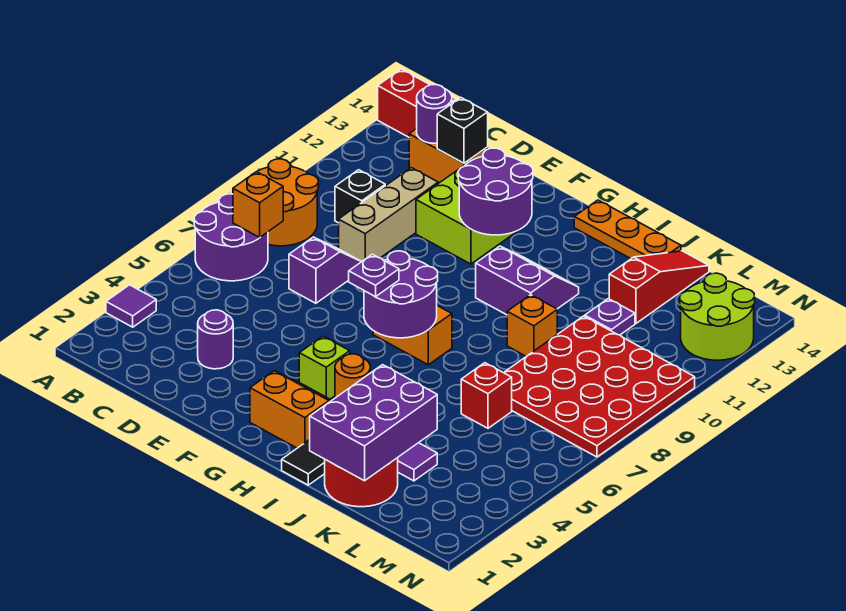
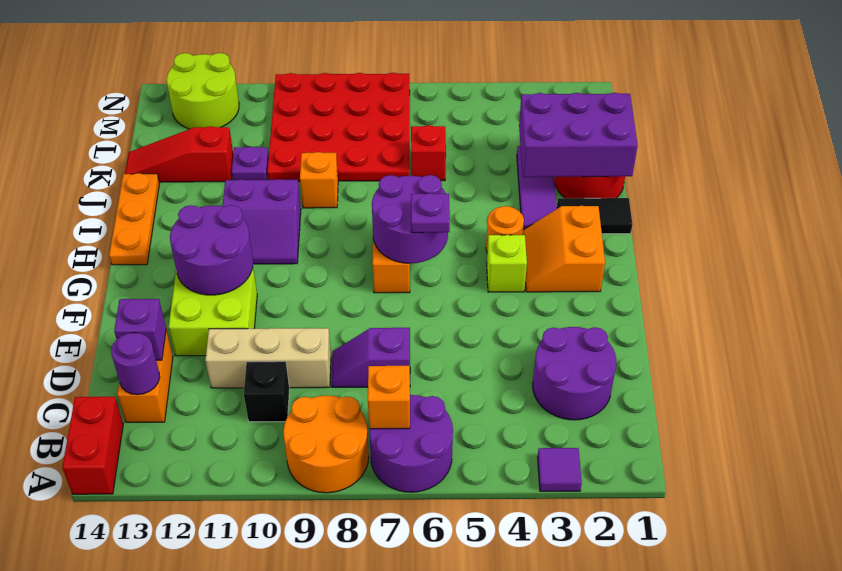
purple 1x1 round brick [198,310,233,369] -> purple 2x2 round brick [533,327,616,420]
black 1x1 brick [437,98,488,163] -> purple 1x1 brick [114,299,166,360]
purple 2x2 slope [476,246,579,315] -> purple 2x2 slope turned to [222,179,301,264]

